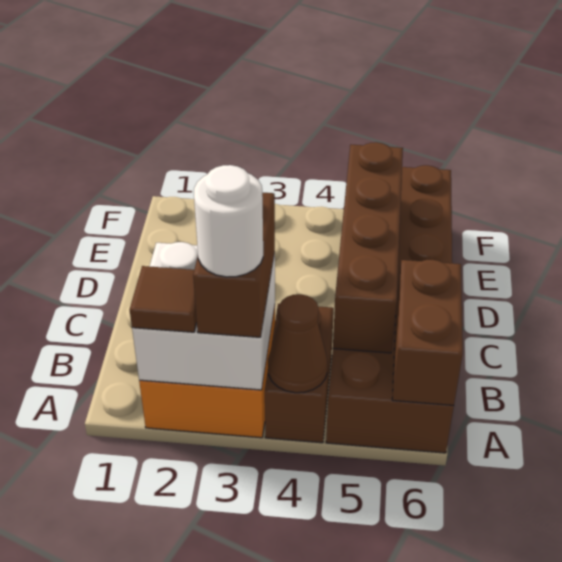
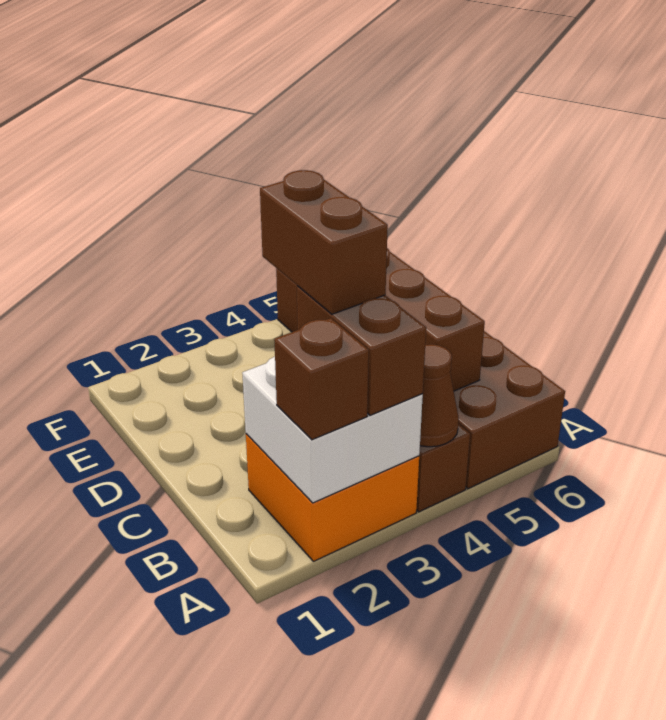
brown 1x1 tile [130,266,197,332] -> brown 1x1 brick [274,318,369,440]
white 1x1 round brick [194,165,263,277] -> none
brown 1x2 brick [392,260,463,405] -> brown 1x2 brick moved to [260,170,388,314]

